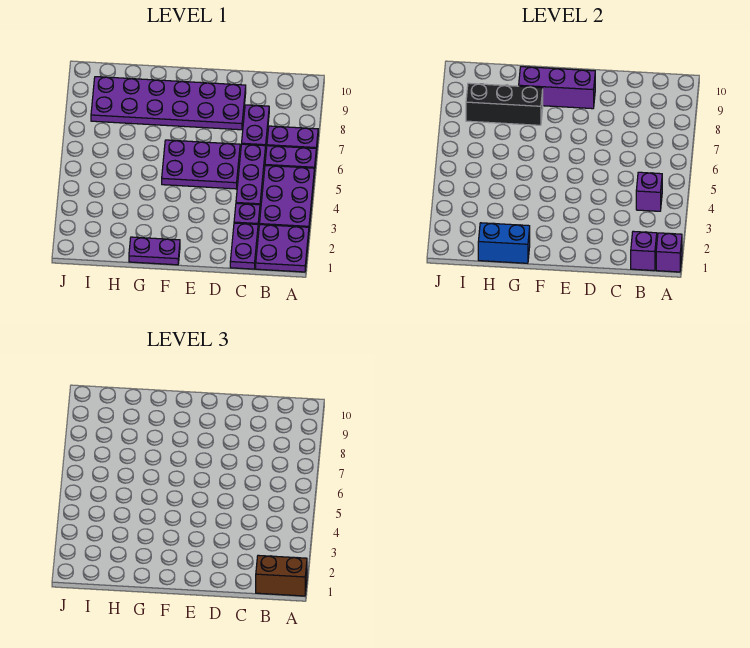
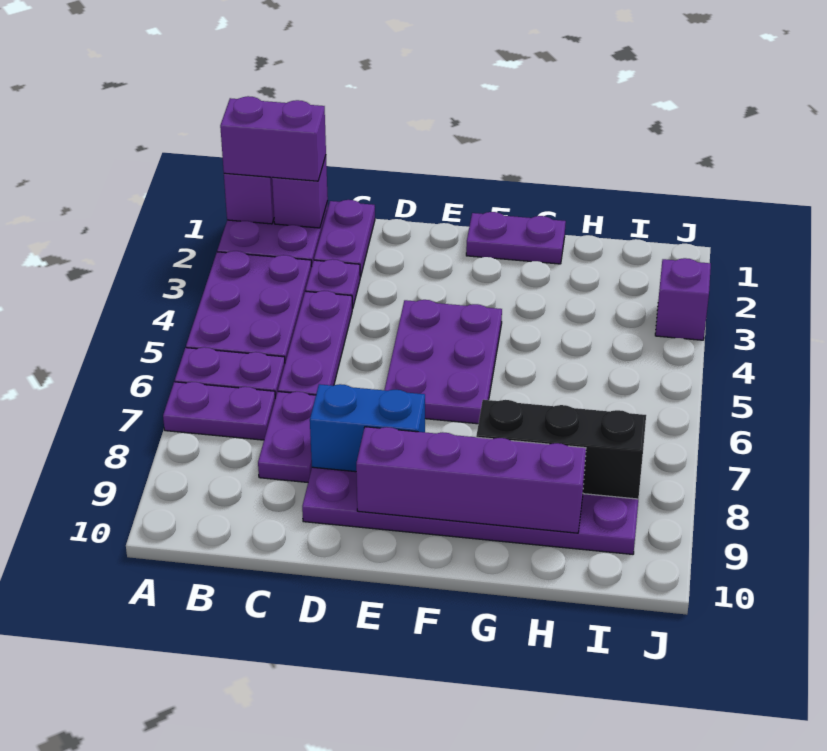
brown 1x2 brick [256,555,307,596] -> purple 1x2 brick [220,96,326,181]
purple 1x1 brick [636,172,662,211] -> purple 1x1 brick moved to [655,258,711,340]
purple 2x3 plate [162,140,240,189] -> purple 2x3 plate turned to [385,300,502,424]
purple 1x3 brick [519,67,595,109] -> purple 1x4 brick [356,427,586,533]
blue 1x2 brick [478,223,530,263] -> blue 1x2 brick moved to [310,384,425,472]

